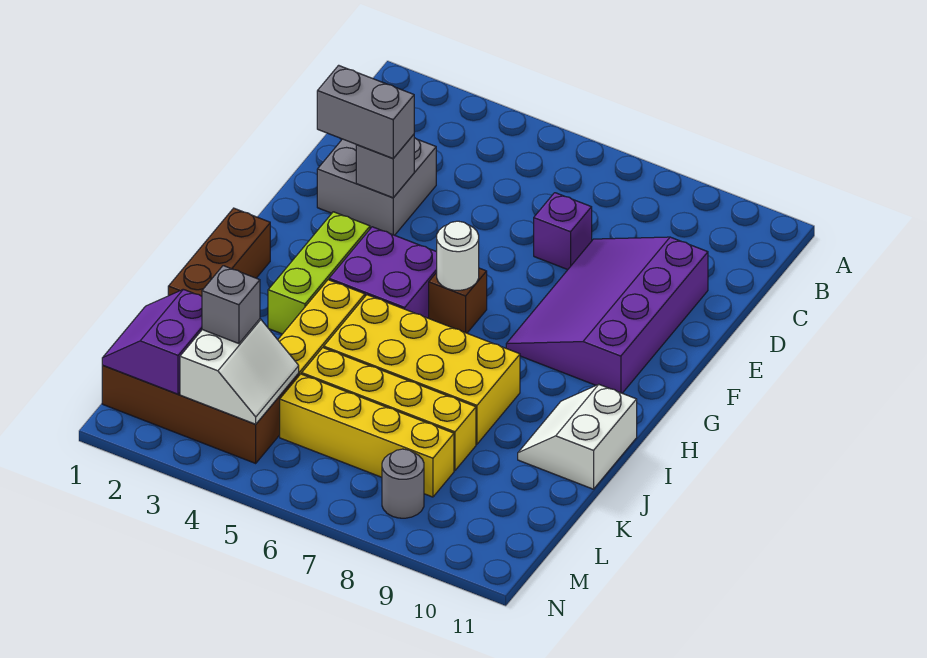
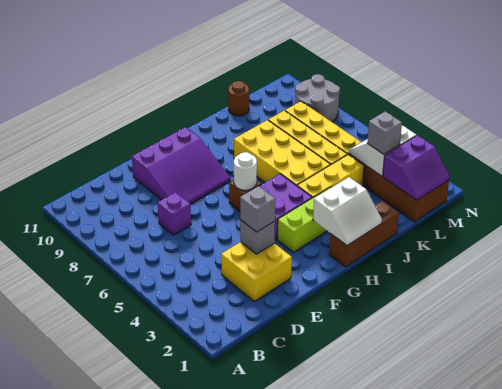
grey 2x2 brick [317,138,436,235] -> yellow 2x2 brick [221,242,292,301]
purple 3x4 slope [506,237,708,393] -> purple 3x3 slope [132,127,230,204]
grey 1x2 brick [317,65,414,158] -> grey 1x1 brick [240,186,275,232]
white 2x2 slope [518,385,637,489] -> white 2x2 slope moved to [313,177,382,245]
none -> brown 1x1 round brick [228,81,249,116]
grey 1x1 round brick [382,449,424,518] -> grey 2x2 round brick [295,74,340,122]

